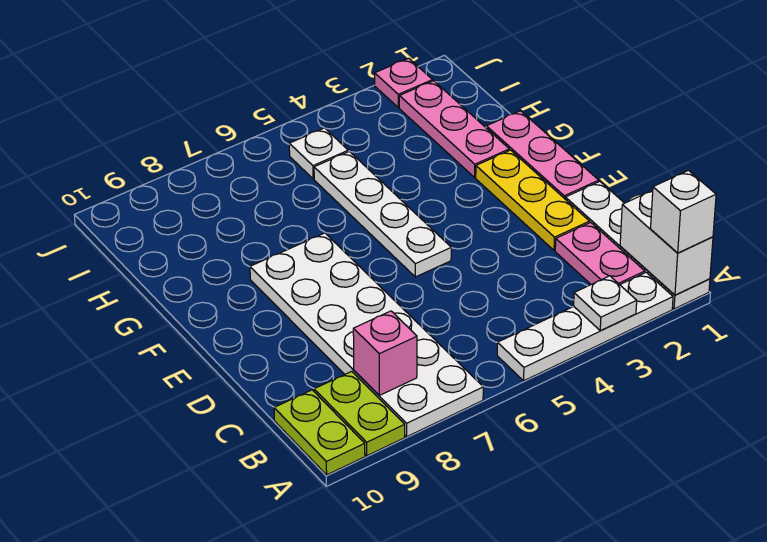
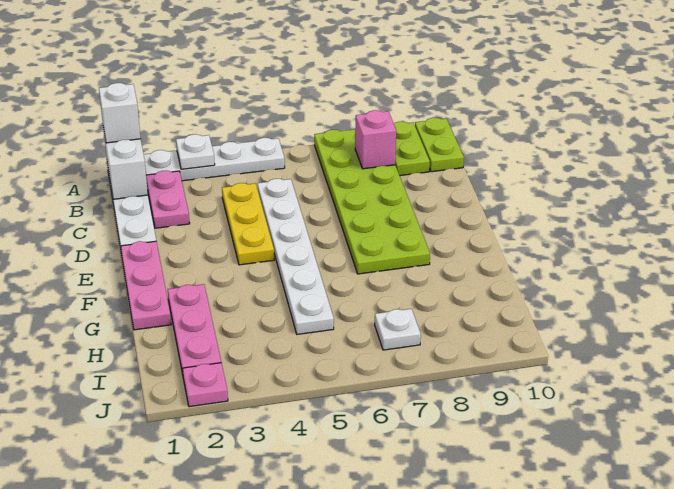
white 2x6 plate [250,233,483,437] -> lime 2x6 plate [314,129,430,274]
yellow 1x3 plate [476,150,590,250] -> yellow 1x3 plate moved to [222,183,274,265]
white 1x4 plate [314,151,451,277] -> white 1x6 plate [257,179,334,334]
white 1x1 plate [289,128,348,179] -> white 1x1 plate moved to [375,309,421,350]

